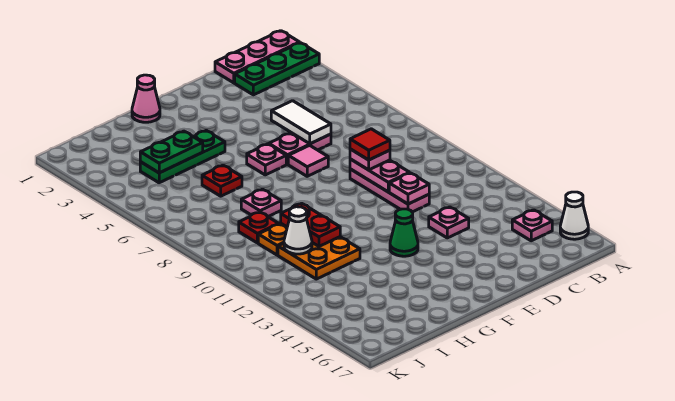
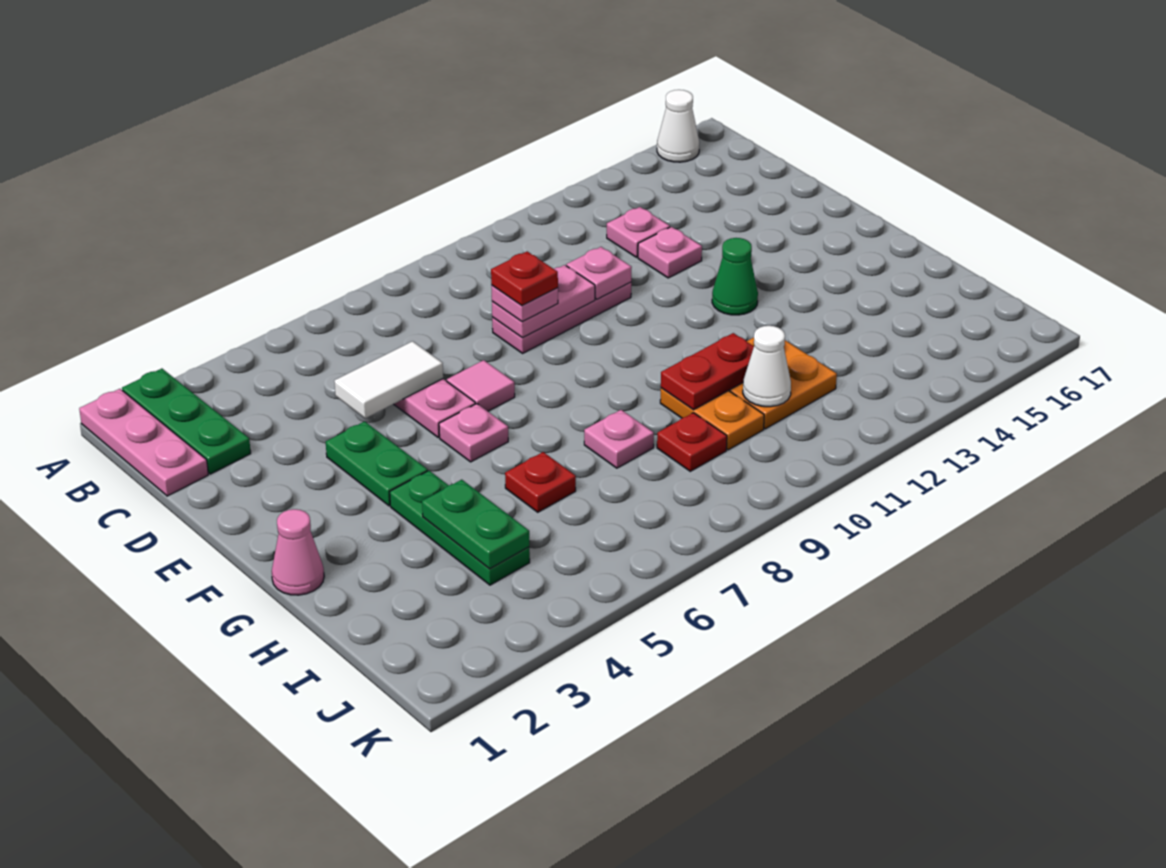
pink 1x1 plate [512,210,552,241] -> pink 1x1 plate moved to [607,207,670,257]
red 1x1 tile [350,129,390,160] -> red 1x1 plate [491,251,558,306]
none -> green 1x2 plate [326,421,428,506]

